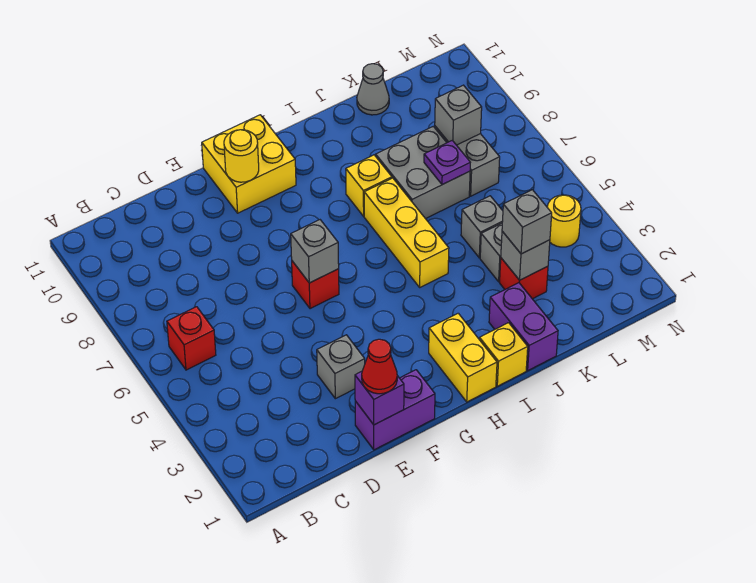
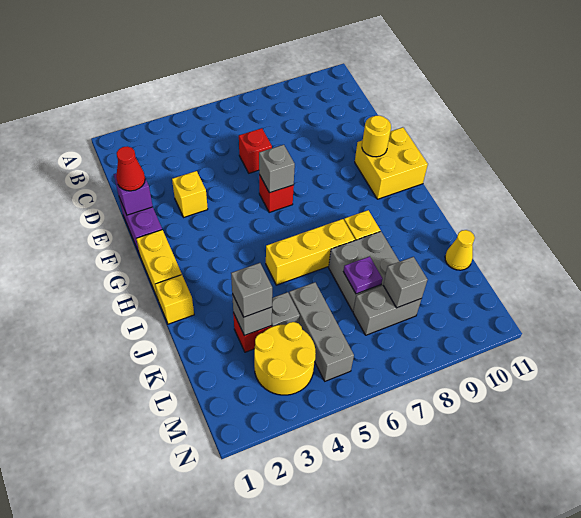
red 1x1 brick [167,307,216,370] -> red 1x1 brick moved to [239,128,272,173]
grey 1x1 brick [317,335,365,399] -> yellow 1x1 brick [172,171,208,217]
yellow 1x2 brick [429,313,497,402] -> yellow 1x2 brick turned to [136,230,182,299]
purple 1x2 brick [489,283,558,370] -> none
grey 1x1 brick [461,196,503,258] -> grey 1x3 brick [289,282,354,381]
grey 1x1 cone [357,64,389,115] -> yellow 1x1 cone [445,230,475,270]
yellow 1x1 round brick [547,195,581,247] -> yellow 2x2 round brick [254,322,316,395]

